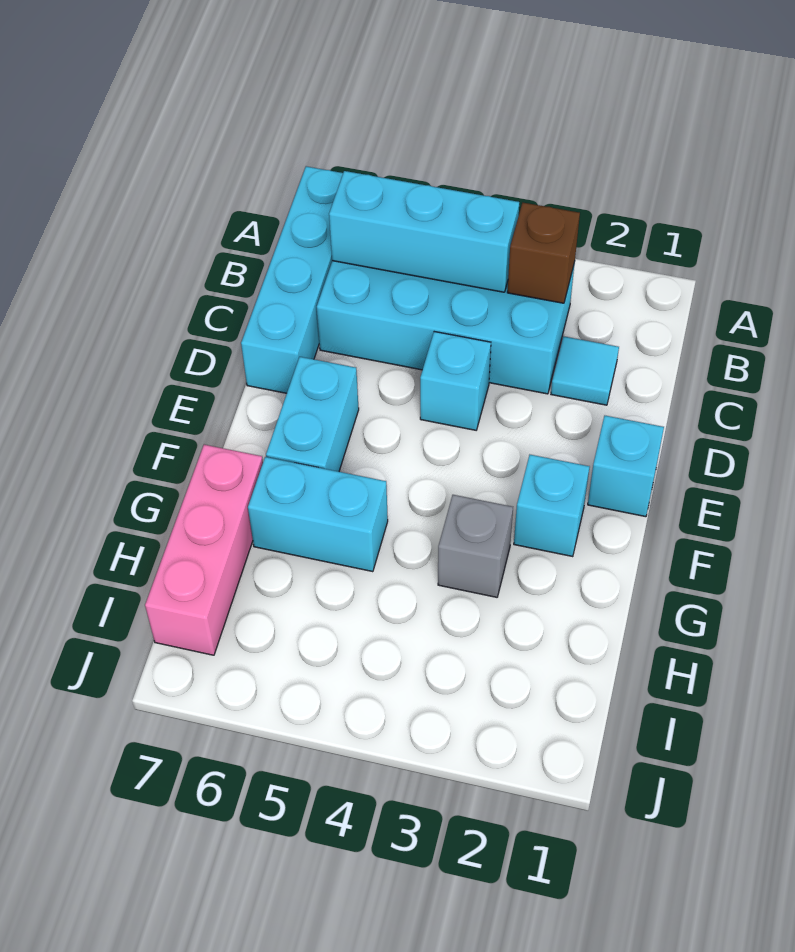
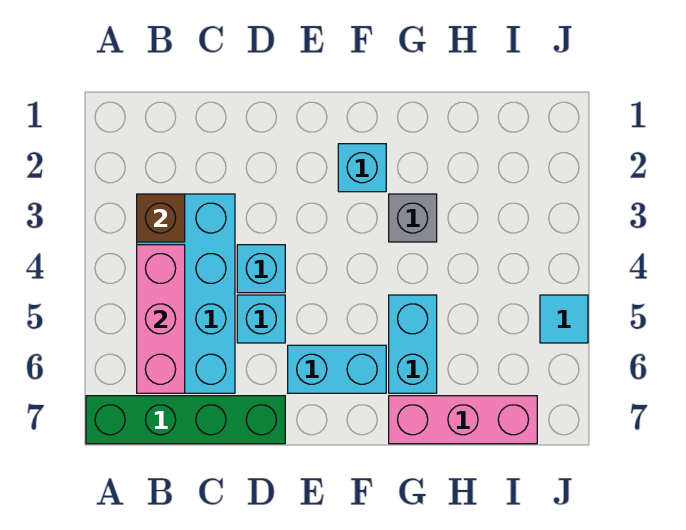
cyan 1x4 brick [241,166,343,393] -> green 1x4 brick [86,396,285,444]
cyan 1x3 brick [329,171,519,292] -> pink 1x3 brick [137,245,185,393]
cyan 1x1 tile [551,336,619,405] -> cyan 1x1 tile moved to [540,295,588,343]
cyan 1x1 brick [588,416,664,517] -> cyan 1x1 brick moved to [237,295,285,343]

